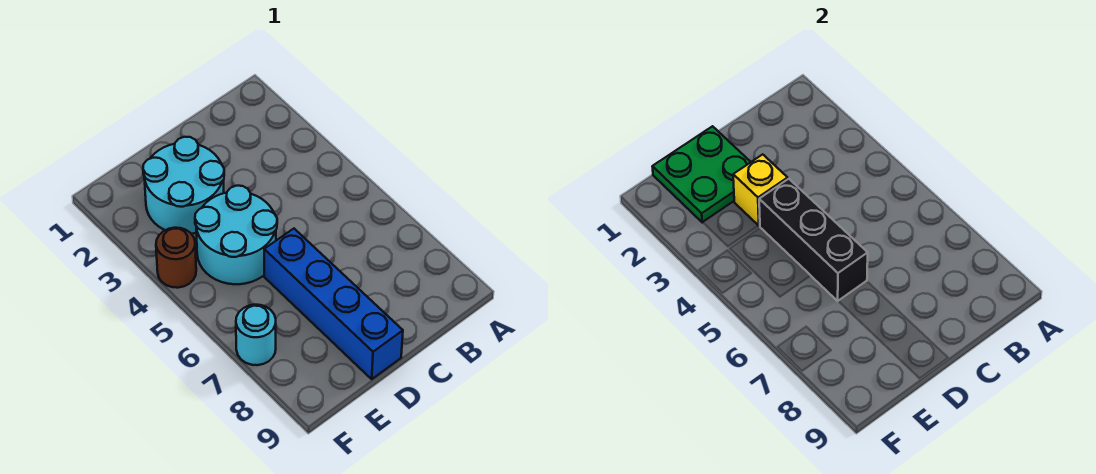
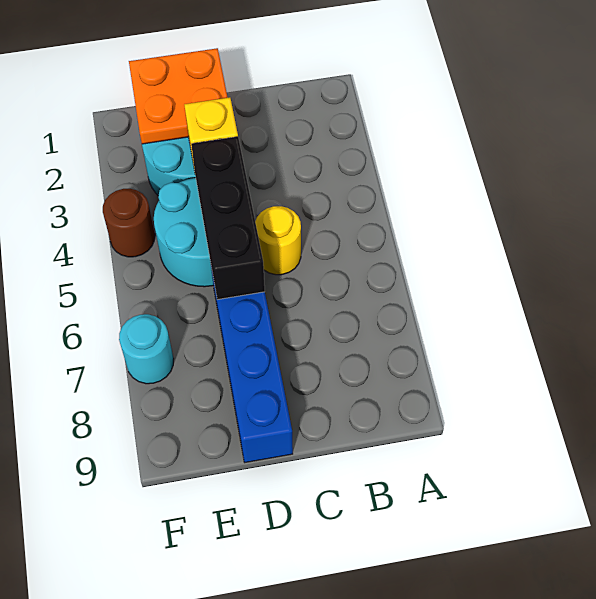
none -> yellow 1x1 round brick [255,206,301,275]
green 2x2 plate [652,126,750,222] -> orange 2x2 plate [129,48,228,144]

